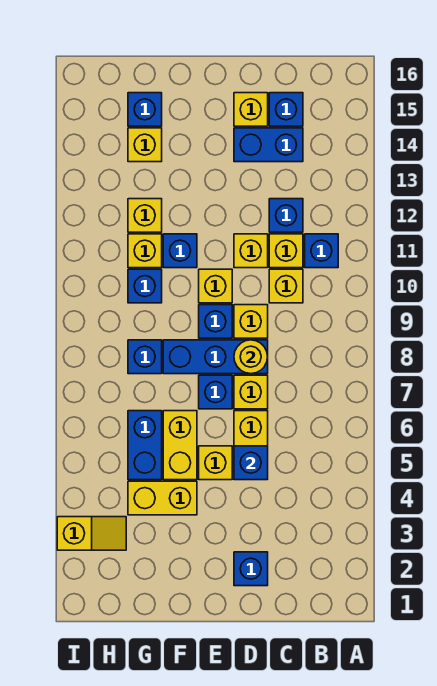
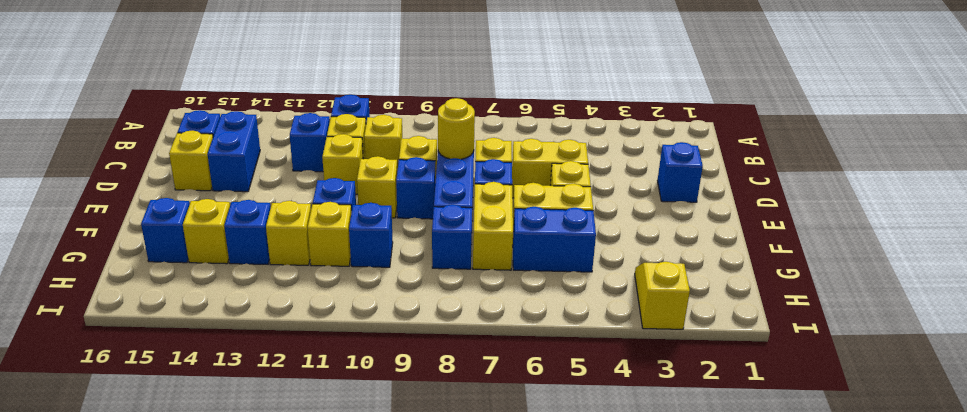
blue 1x1 brick [234,446,268,480] -> blue 1x1 brick moved to [224,200,271,264]
yellow 1x2 brick [128,481,197,515] -> yellow 1x2 brick moved to [473,182,513,270]

